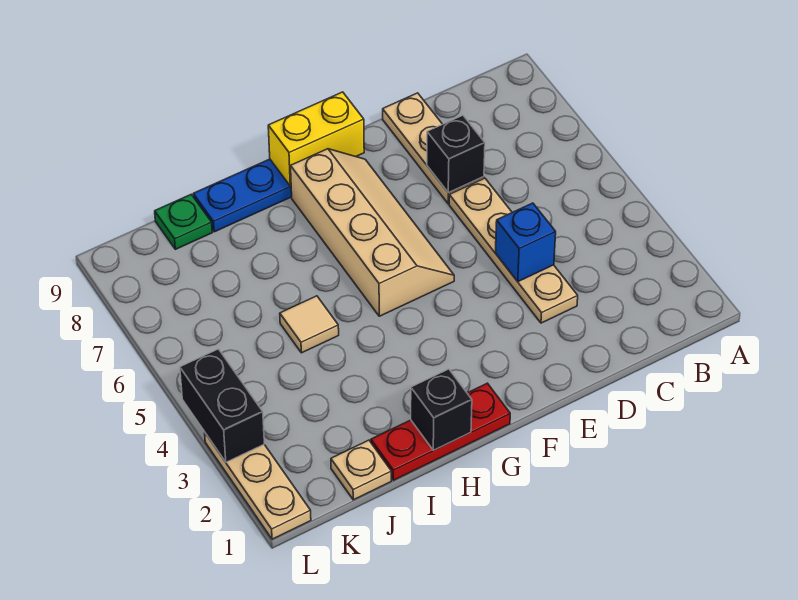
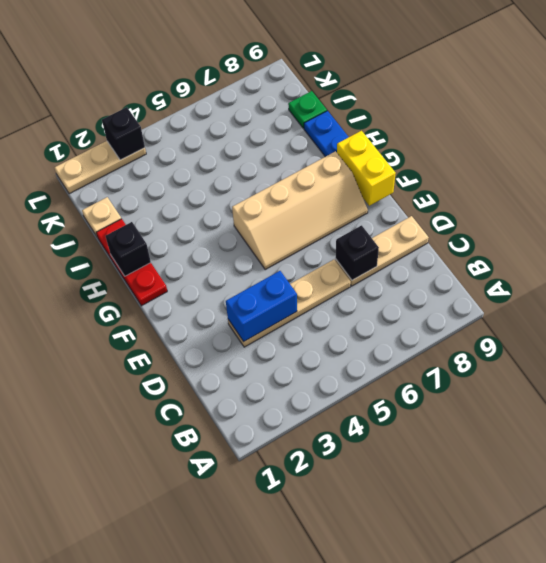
blue 1x1 brick [495,203,556,282] -> blue 1x2 brick [226,271,297,341]
tan 1x1 tile [280,296,339,353] -> none
black 1x2 brick [180,349,264,462] -> black 1x1 brick [102,107,145,160]

